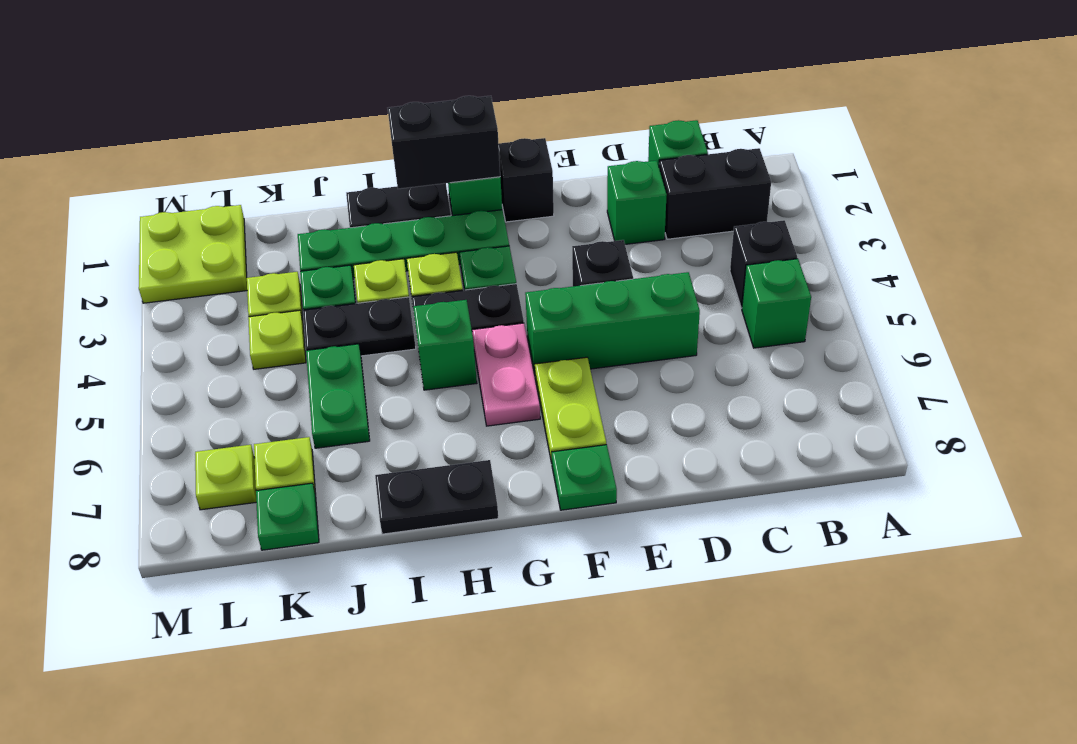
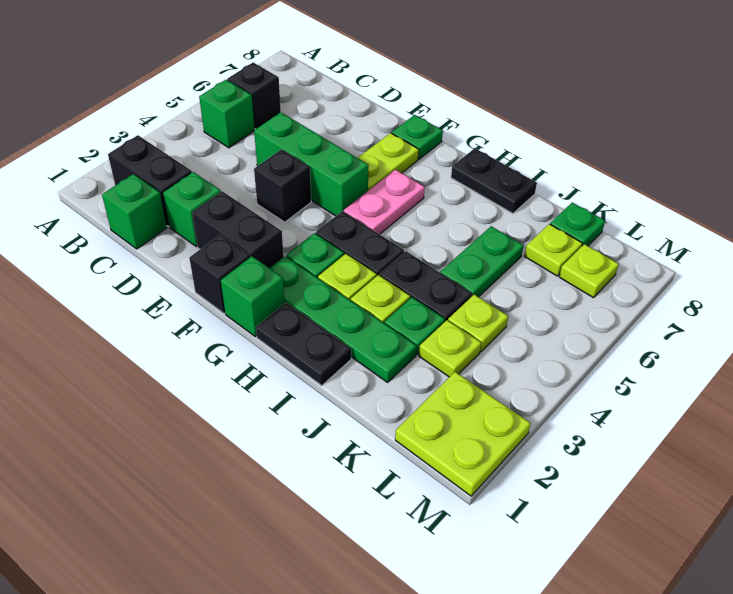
black 1x1 brick [730,220,797,308] -> black 1x1 brick moved to [227,62,281,129]
black 1x2 brick [388,96,500,189] -> black 1x2 brick moved to [192,191,284,268]
green 1x1 brick [413,300,477,390] -> none

